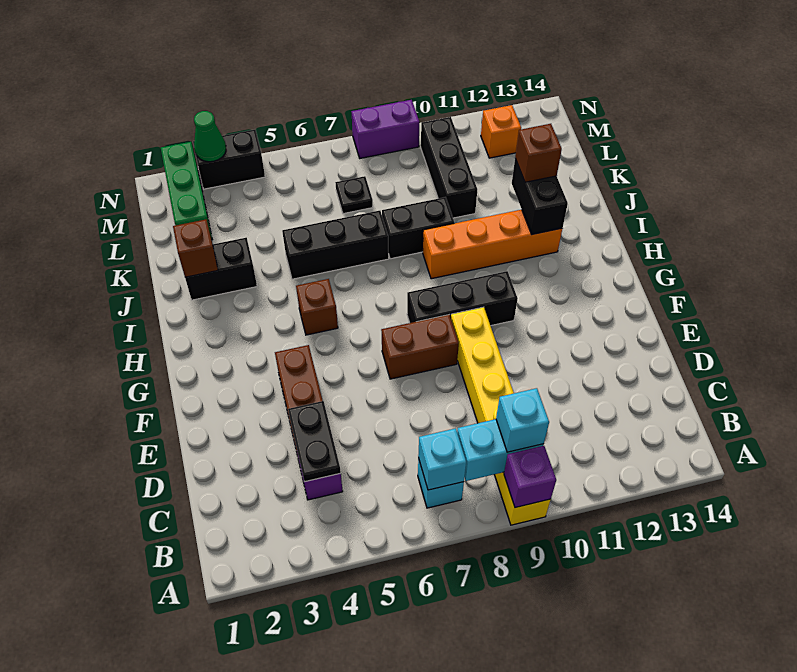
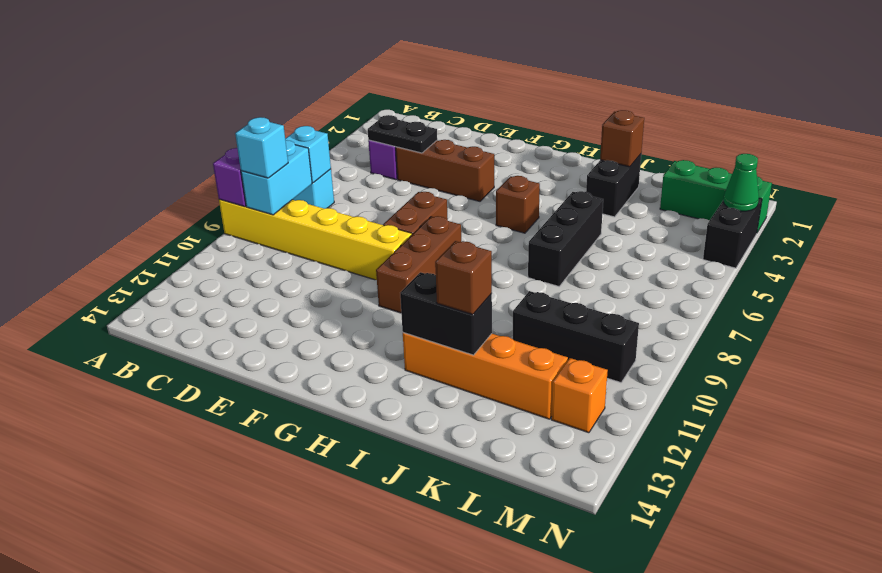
black 1x3 brick [407,271,518,326] -> brown 1x3 brick [376,216,461,313]
orange 1x4 brick [423,210,562,279] -> orange 1x4 brick turned to [403,333,568,419]
black 1x2 brick [382,197,454,259] -> none
black 1x1 plate [335,176,373,214] -> none
purple 1x2 brick [351,100,419,158] -> none

